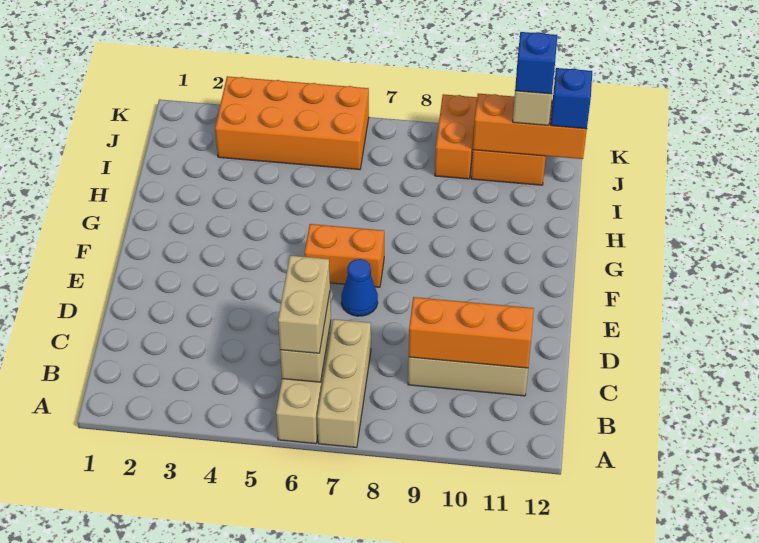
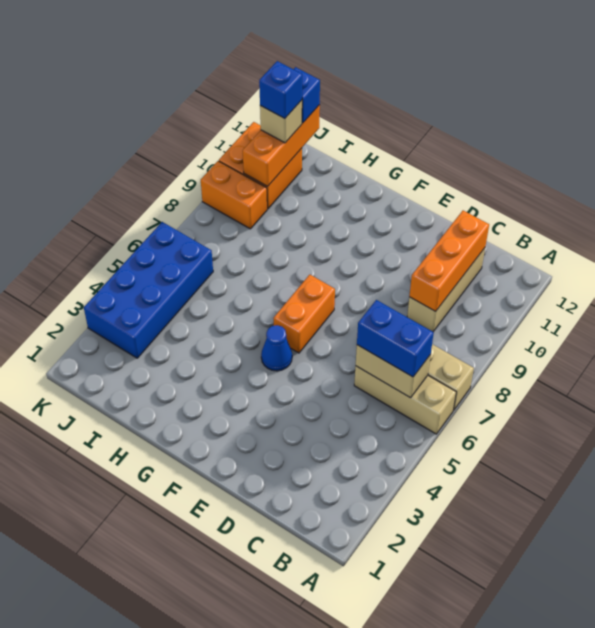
tan 1x2 brick [278,256,330,353] -> blue 1x2 brick [357,300,434,377]
blue 1x1 cone [341,259,378,316] -> blue 1x1 cone moved to [261,325,292,371]
orange 2x4 brick [215,76,369,170] -> blue 2x4 brick [84,222,213,358]

